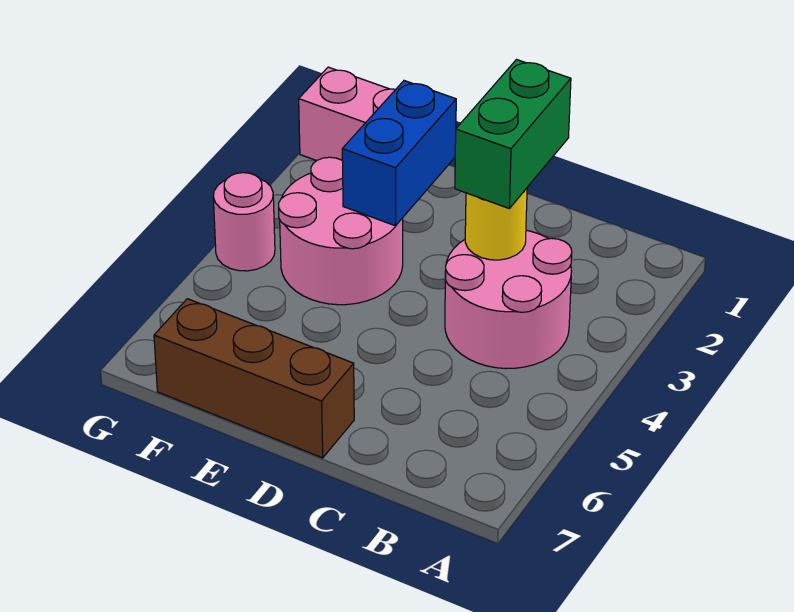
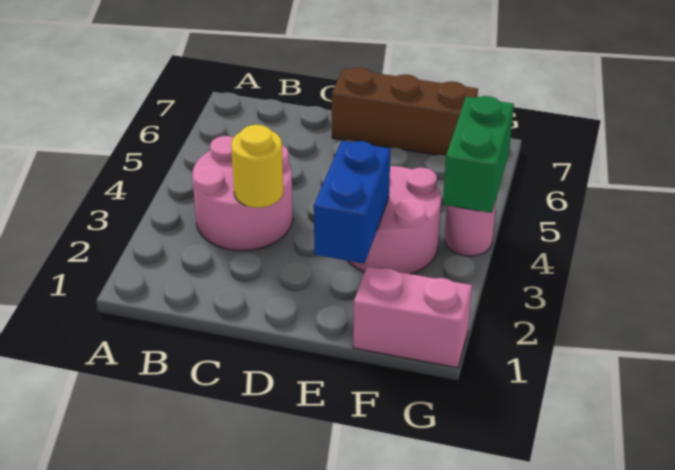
green 1x2 brick [455,60,571,208] -> green 1x2 brick moved to [443,96,514,213]

